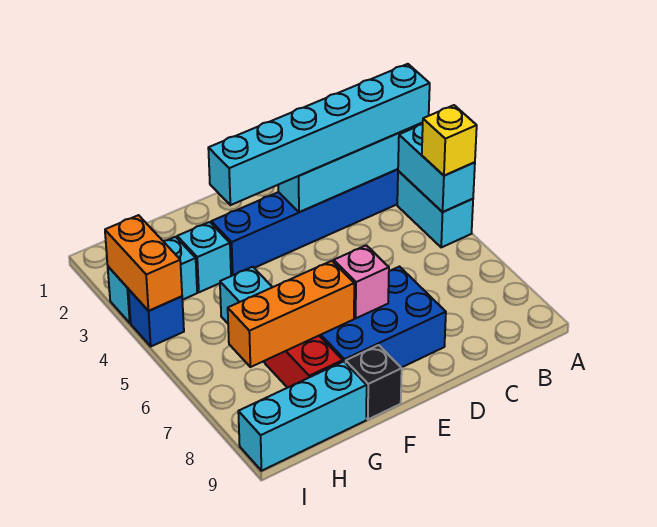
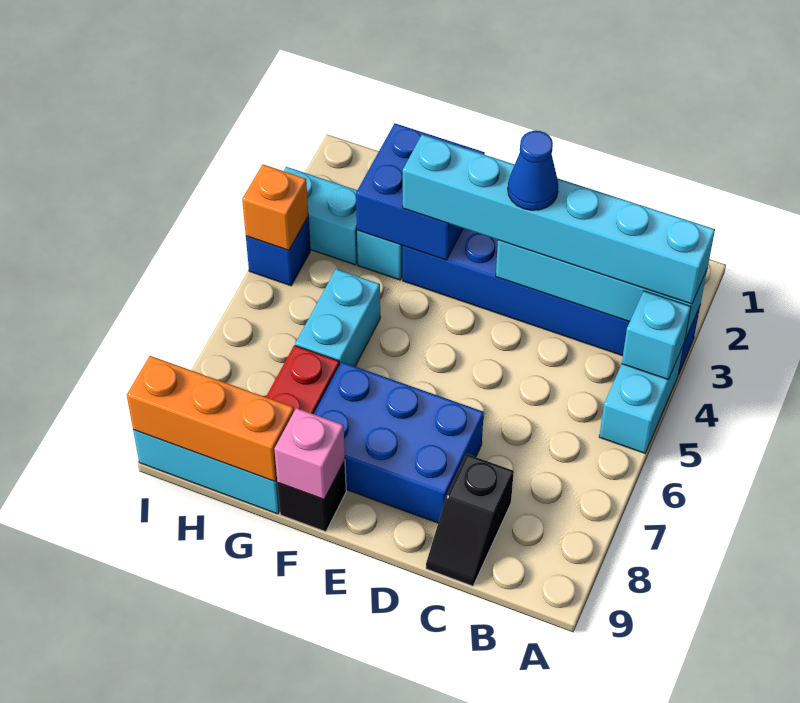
cyan 1x2 brick [398,124,475,212] -> cyan 1x1 brick [622,291,691,380]
yellow 1x1 brick [422,105,477,176] -> none
none -> black 1x2 slope [426,454,514,586]
none -> blue 1x1 cone [508,131,558,210]
pink 1x1 brick [334,245,389,318] -> pink 1x1 brick moved to [274,408,345,499]
none -> blue 2x2 brick [356,123,485,260]
orange 1x3 brick [228,261,354,367] -> orange 1x3 brick moved to [127,356,294,481]
orange 1x2 brick [105,215,182,311] -> orange 1x1 brick [242,164,308,250]

